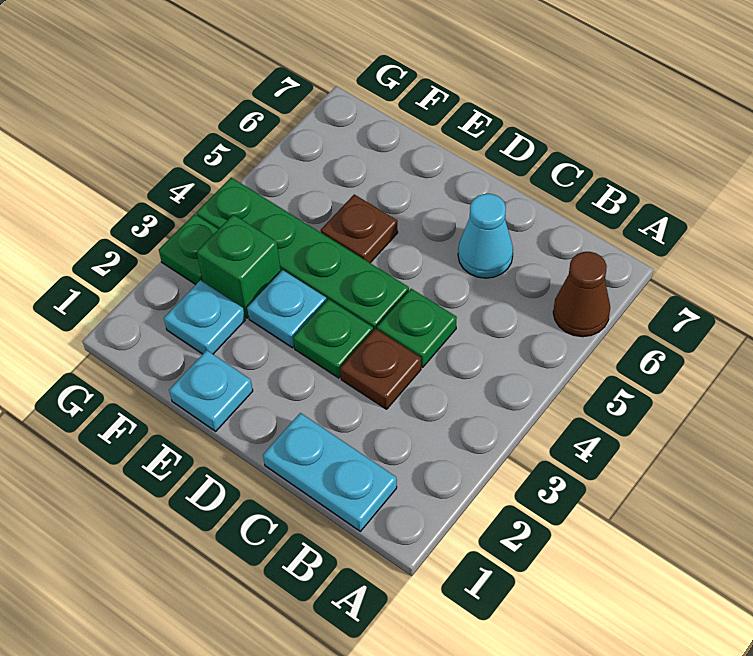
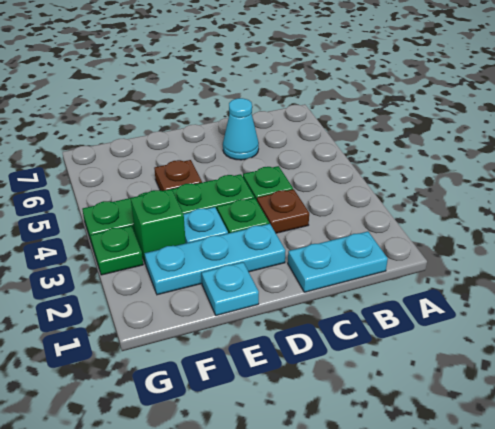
brown 1x1 cone [553,252,610,337] -> none
cyan 1x1 plate [164,280,245,354] -> cyan 1x3 plate [145,224,285,295]

